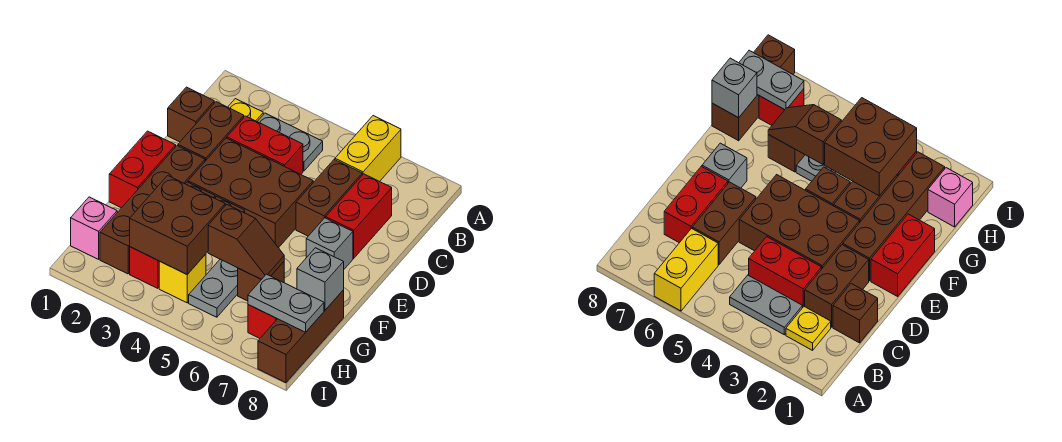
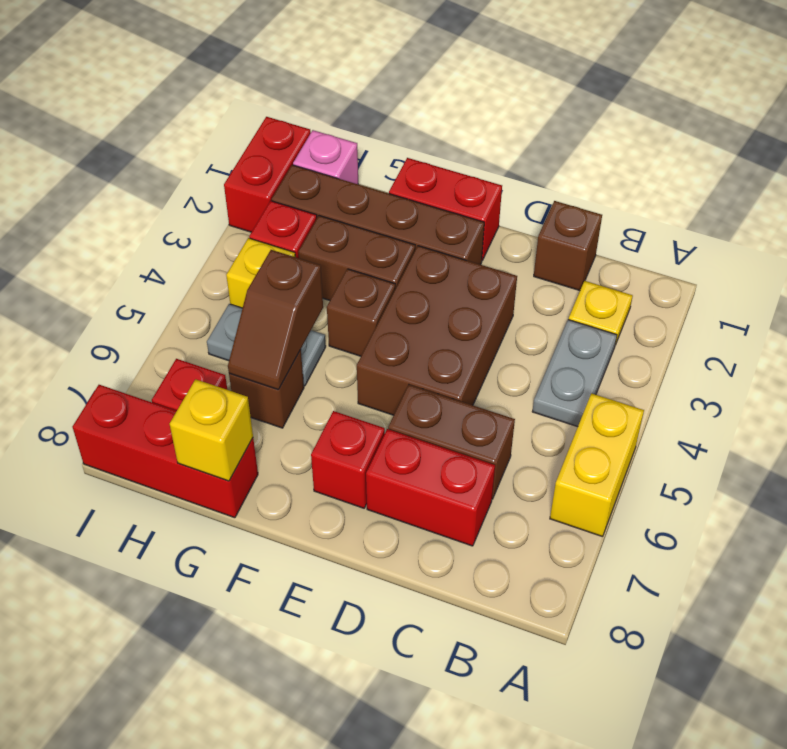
yellow 1x2 brick [335,116,401,182] -> yellow 1x2 brick turned to [550,393,644,537]
brown 1x2 brick [178,102,244,161] -> none
red 1x2 brick [227,116,303,174] -> red 1x2 brick moved to [224,117,311,232]
grey 1x1 brick [306,218,353,269] -> red 1x1 brick [311,411,385,508]
brown 2x2 brick [130,176,225,274] -> none
brown 1x3 brick [258,290,344,383] -> red 1x3 brick [72,385,258,518]
grey 1x1 brick [297,248,344,310] -> yellow 1x1 brick [170,379,253,481]
grey 1x2 plate [248,274,324,332] -> none

